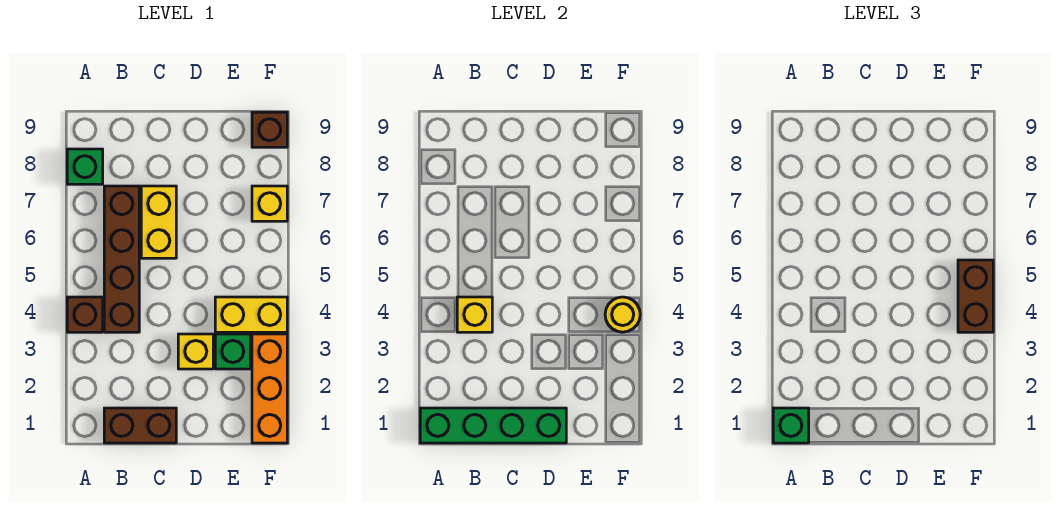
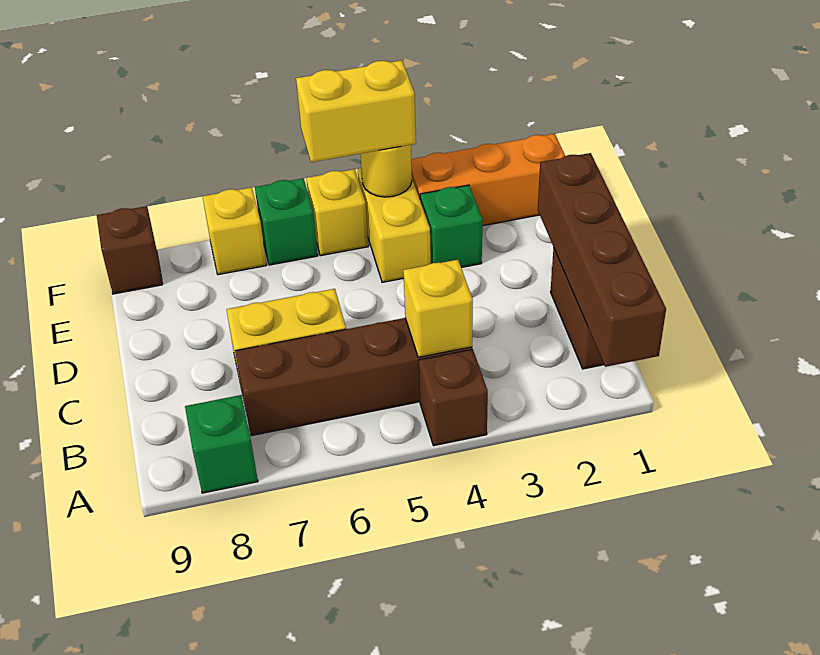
green 1x4 brick [420,408,566,443] -> brown 1x4 brick [538,153,666,367]
green 1x1 brick [773,408,809,443] -> green 1x1 brick moved to [255,178,318,265]
yellow 1x1 brick [178,334,213,369] -> yellow 1x1 brick moved to [306,169,368,256]
brown 1x2 brick [958,260,993,332] -> yellow 1x2 brick [296,60,416,162]

